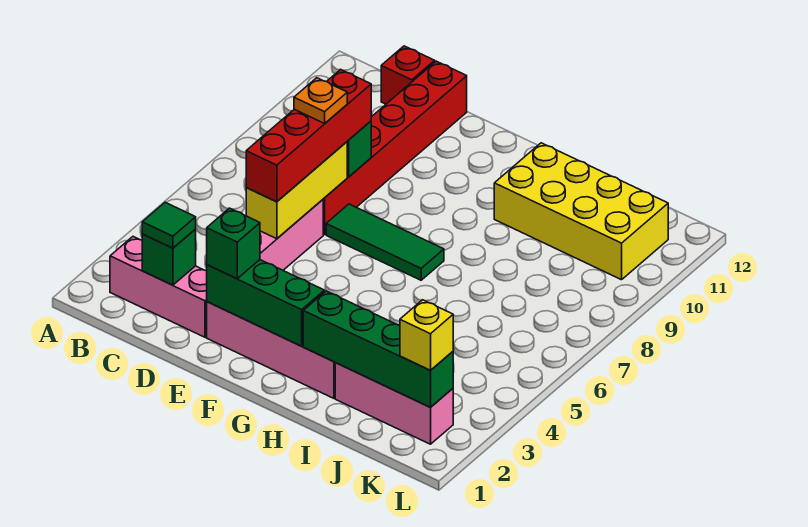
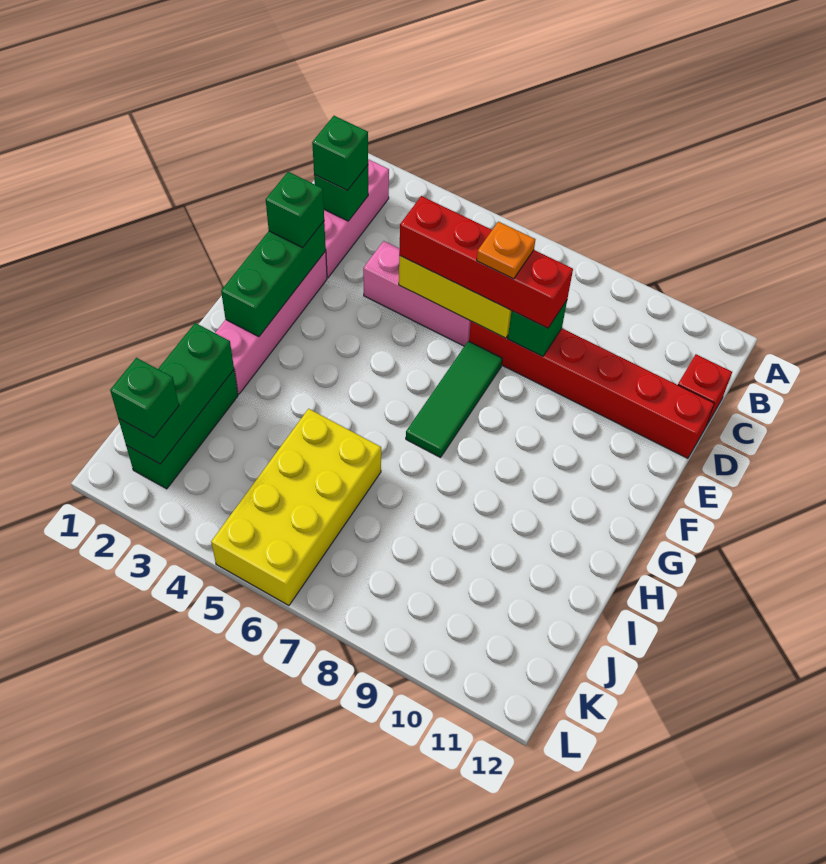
green 1x1 tile [142,202,196,248] -> green 1x1 brick [312,116,368,191]
green 1x4 brick [303,291,453,407] -> green 1x3 brick [119,323,234,464]
yellow 2x4 brick [494,143,668,280] -> yellow 2x4 brick moved to [211,409,381,606]
pink 1x3 brick [335,363,453,444] -> green 1x3 brick [126,370,238,489]
yellow 1x1 brick [400,300,453,370] -> green 1x1 brick [110,358,179,438]

